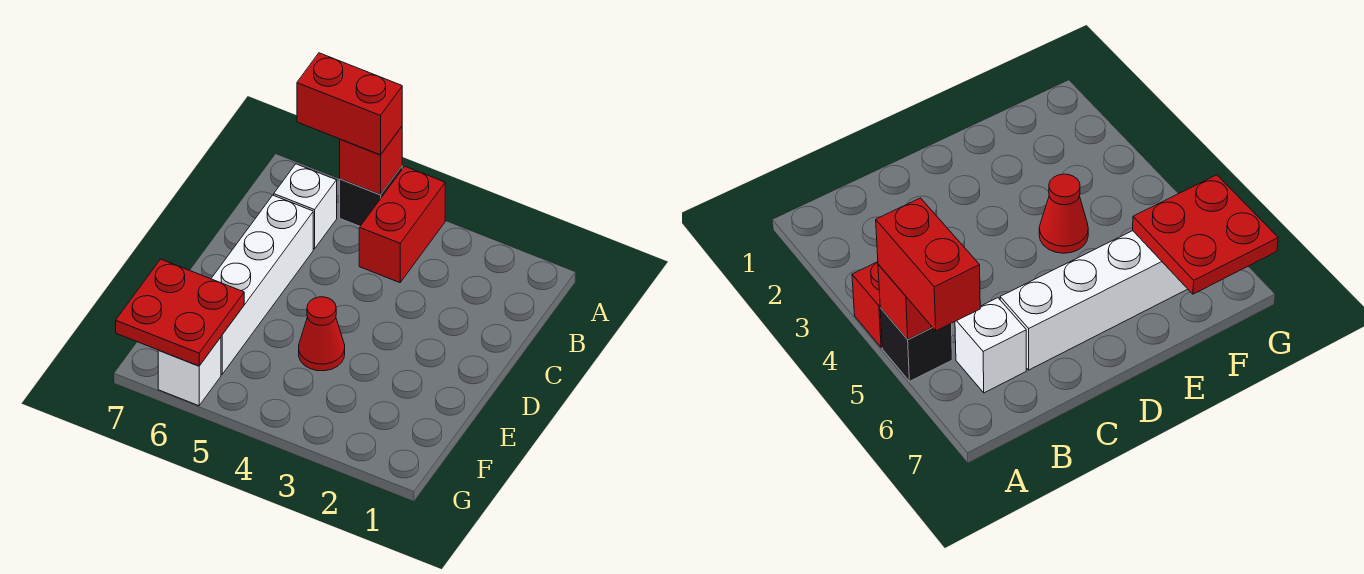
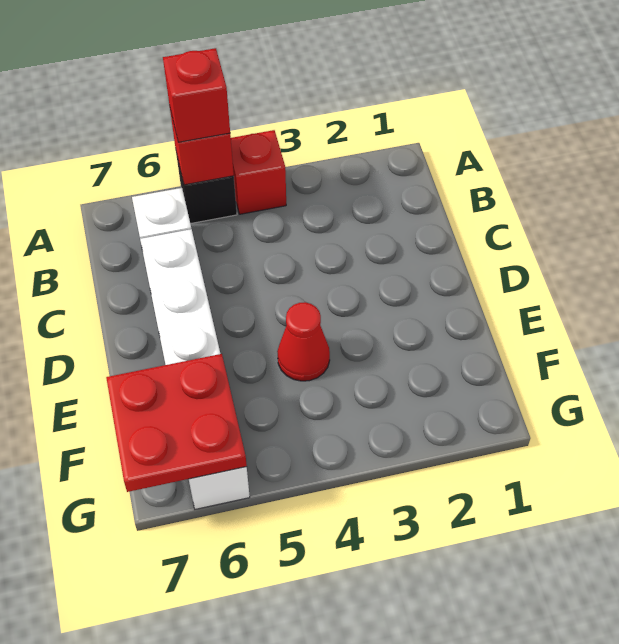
red 1x2 brick [359,166,445,283] -> red 1x1 brick [231,130,286,214]
red 1x2 brick [297,53,402,155] -> red 1x1 brick [163,48,230,142]

